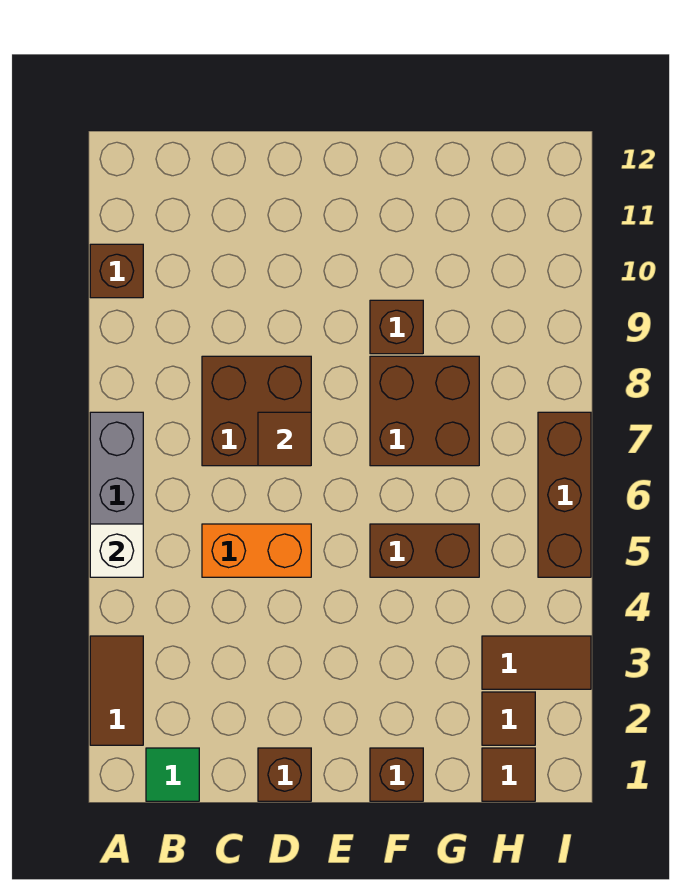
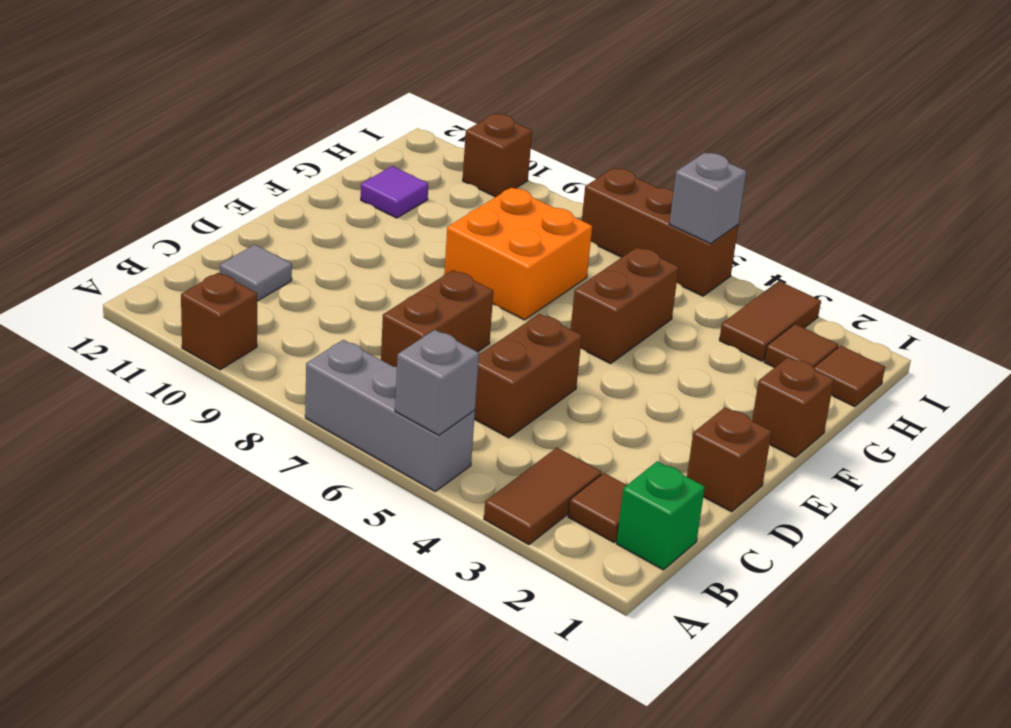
brown 1x2 tile [90,636,143,745] -> brown 1x2 tile turned to [484,448,602,545]
white 1x1 brick [90,524,143,577] -> grey 1x1 brick [395,330,479,435]
green 1x1 tile [146,748,199,801] -> green 1x1 brick [616,461,705,570]
orange 1x2 brick [202,524,311,577] -> brown 1x2 brick [474,314,582,438]
brown 2x2 brick [202,356,311,466] -> brown 1x2 brick [381,270,493,367]
none -> grey 1x1 tile [220,245,292,301]
brown 1x1 tile [258,412,311,466] -> brown 1x1 tile moved to [568,473,627,542]
brown 2x2 brick [370,356,479,466] -> orange 2x2 brick [444,188,592,320]
brown 1x1 brick [370,300,423,354] -> brown 1x1 brick moved to [463,114,532,197]
none -> purple 1x1 tile [361,166,428,218]
none -> grey 1x1 brick [669,153,746,244]

